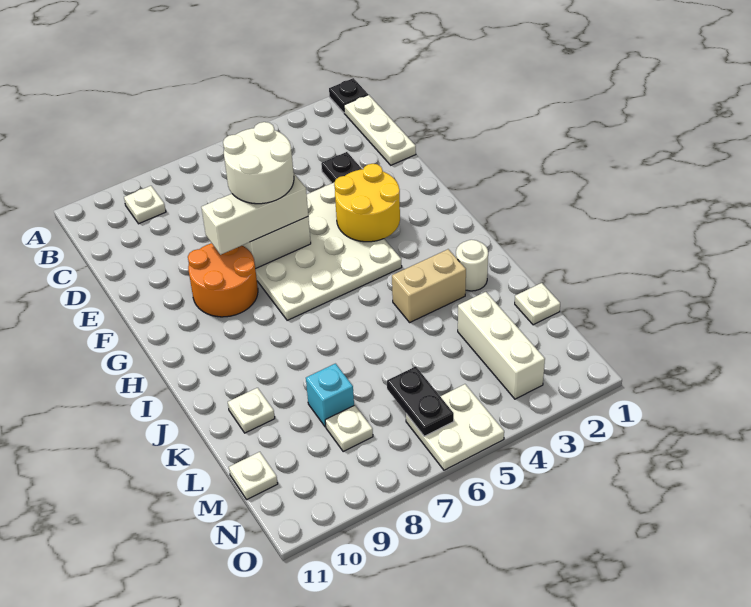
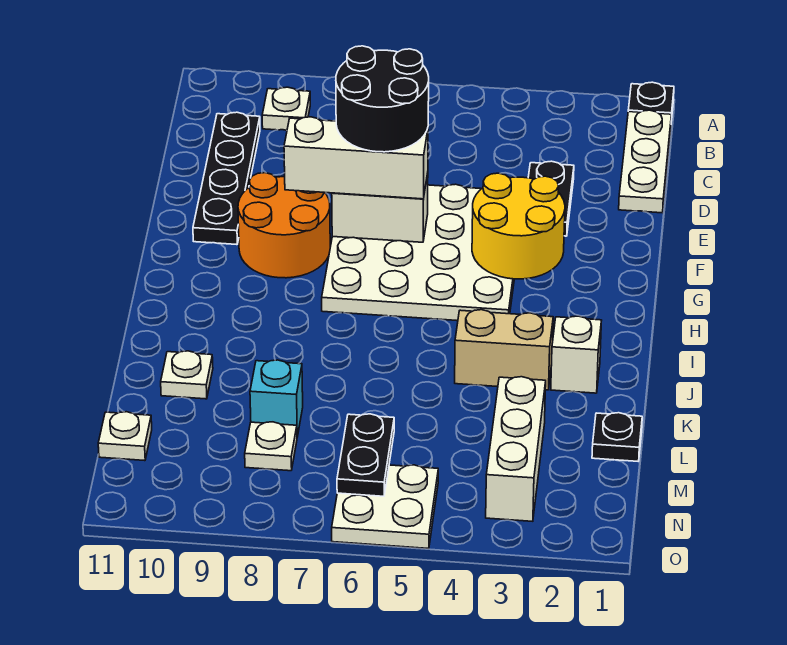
none -> black 1x4 plate [193,112,260,245]
white 2x2 round brick [223,122,294,204] -> black 2x2 round brick [336,46,429,152]
white 1x1 round brick [456,240,488,291] -> white 1x1 brick [551,316,602,393]
white 1x1 plate [515,283,560,325] -> black 1x1 plate [592,413,642,461]

